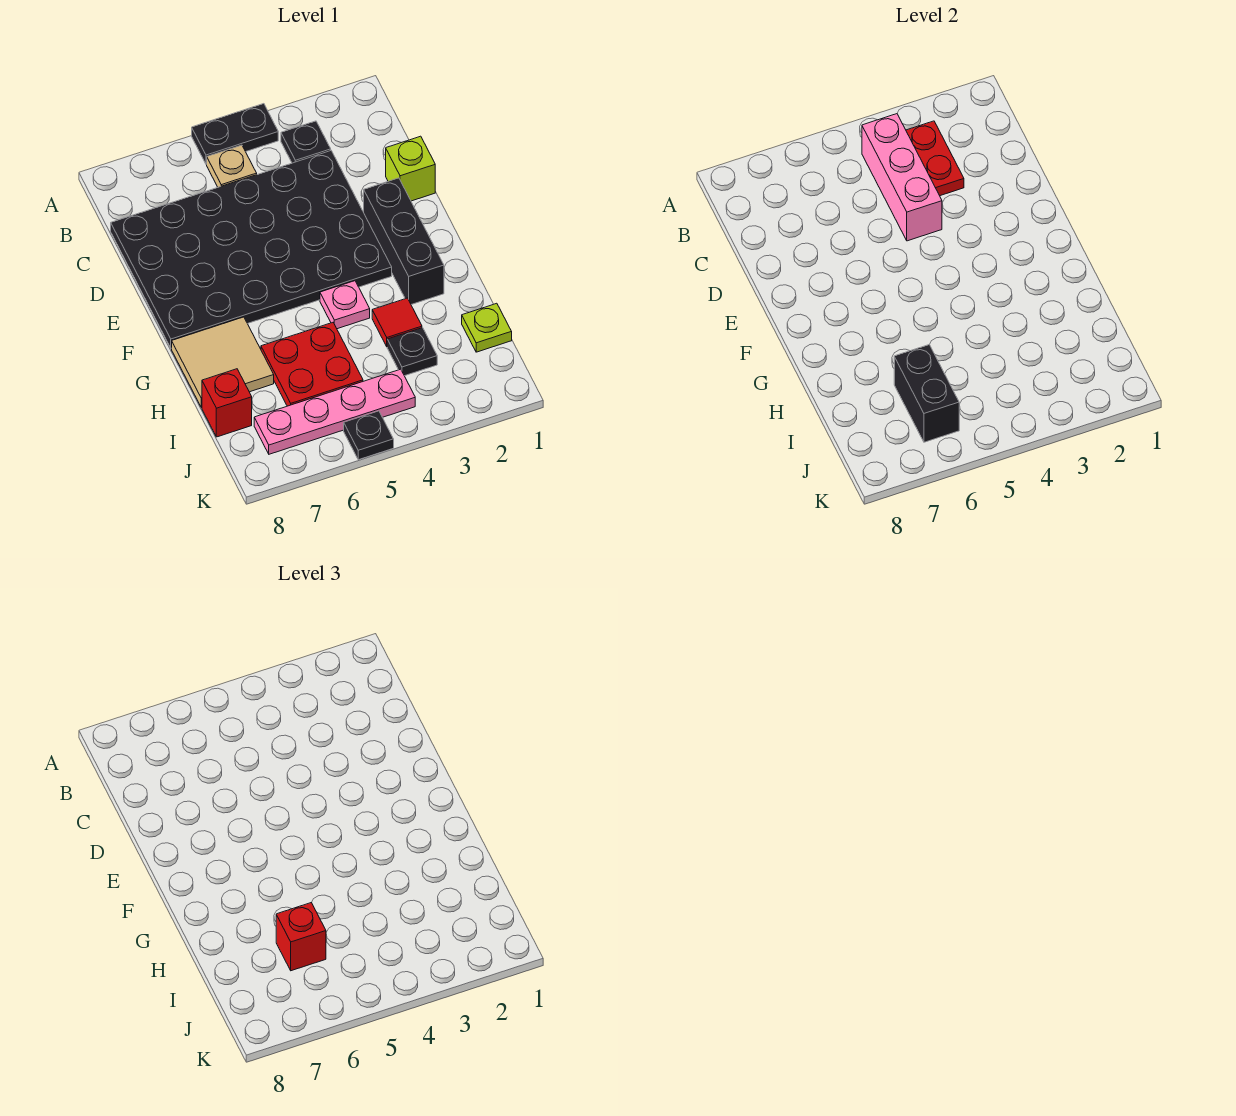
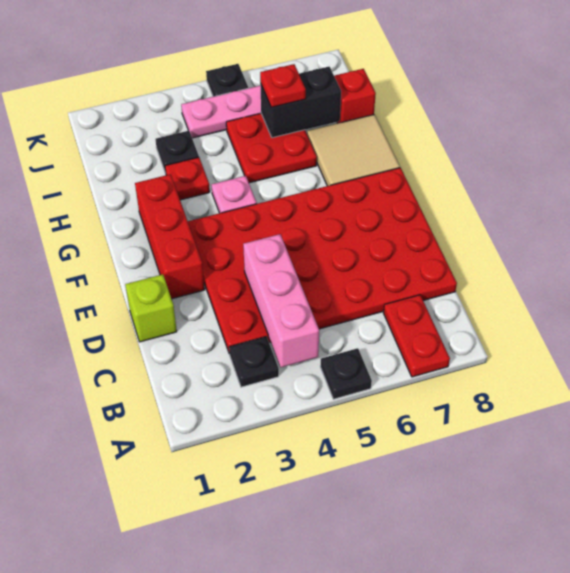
black 1x2 plate [192,104,278,164] -> black 1x1 plate [320,348,372,399]
red 1x2 plate [906,121,964,196] -> red 1x2 plate moved to [383,295,450,377]
tan 1x1 plate [207,145,257,187] -> none
black 4x6 plate [111,151,392,348] -> red 4x6 plate [188,168,457,354]
black 1x3 brick [364,178,444,304] -> red 1x3 brick [135,174,205,299]
red 1x1 tile [372,298,422,346] -> red 1x1 plate [165,157,210,200]
lime 1x1 plate [462,303,512,352] -> none
black 1x2 brick [894,344,959,442] -> black 1x2 brick turned to [260,67,341,138]
red 1x1 brick [276,902,326,971] -> red 1x1 plate [260,64,306,107]

